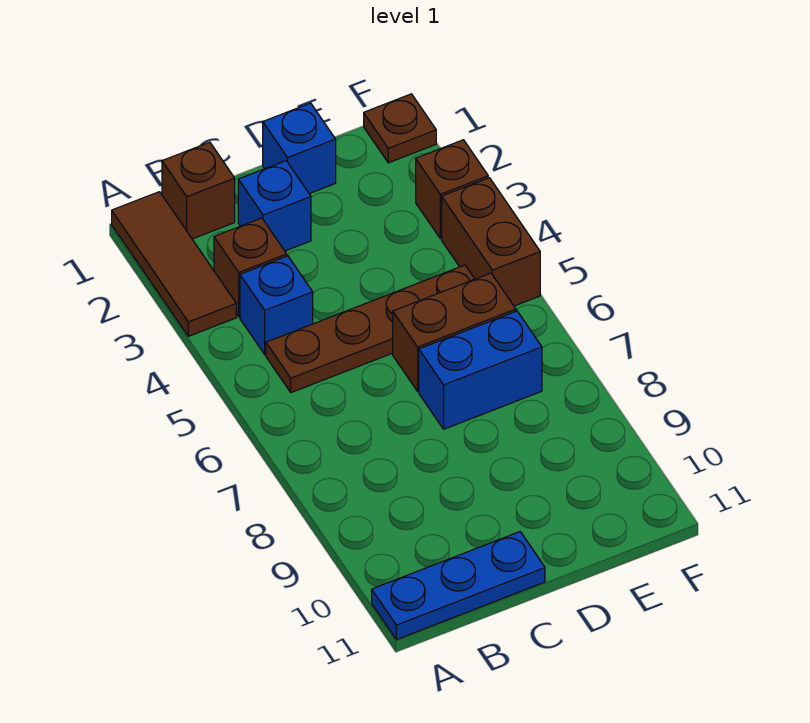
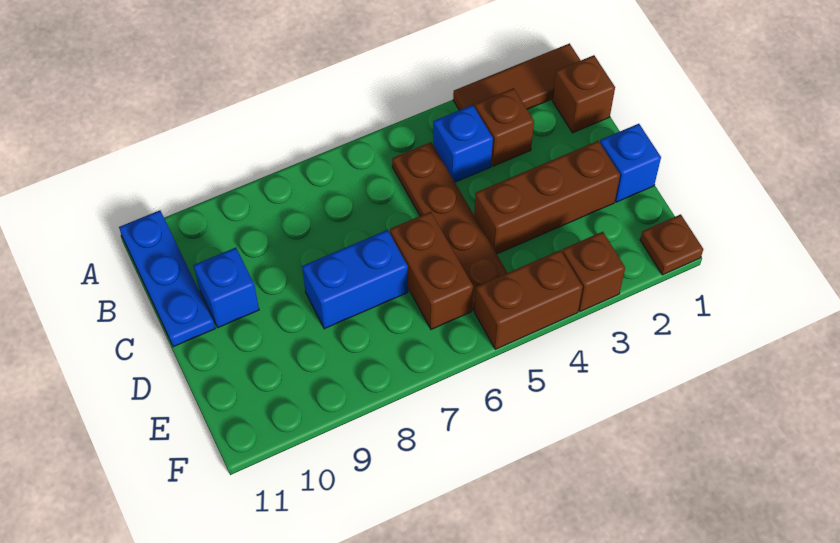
blue 1x1 brick [238,161,311,251] -> blue 1x1 brick moved to [193,248,259,328]
none -> brown 1x3 brick [474,141,620,254]
blue 1x2 brick [419,311,542,429] -> blue 1x2 brick turned to [302,230,408,329]

